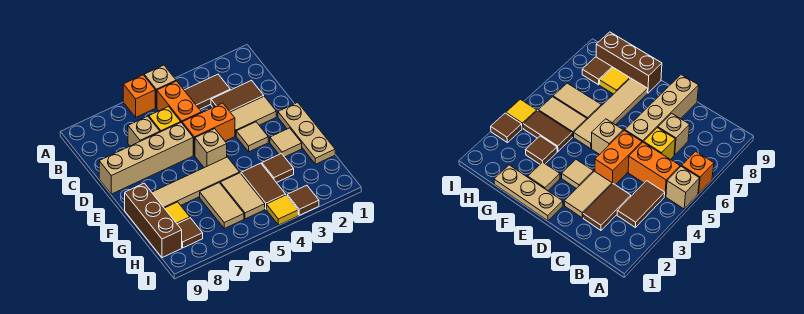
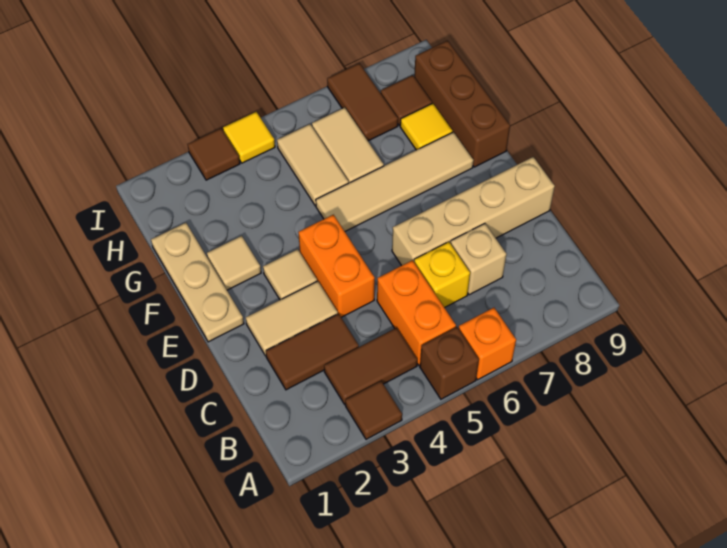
tan 1x1 brick [144,65,176,108] -> brown 1x1 brick [420,327,479,399]
orange 1x2 brick [182,103,235,155] -> orange 1x2 brick turned to [298,215,375,317]
tan 1x1 brick [195,129,227,168] -> none
brown 1x1 tile [262,154,294,183] -> brown 1x1 tile moved to [345,381,402,439]
brown 1x2 tile [241,163,286,209] -> brown 1x2 tile moved to [327,63,398,141]

